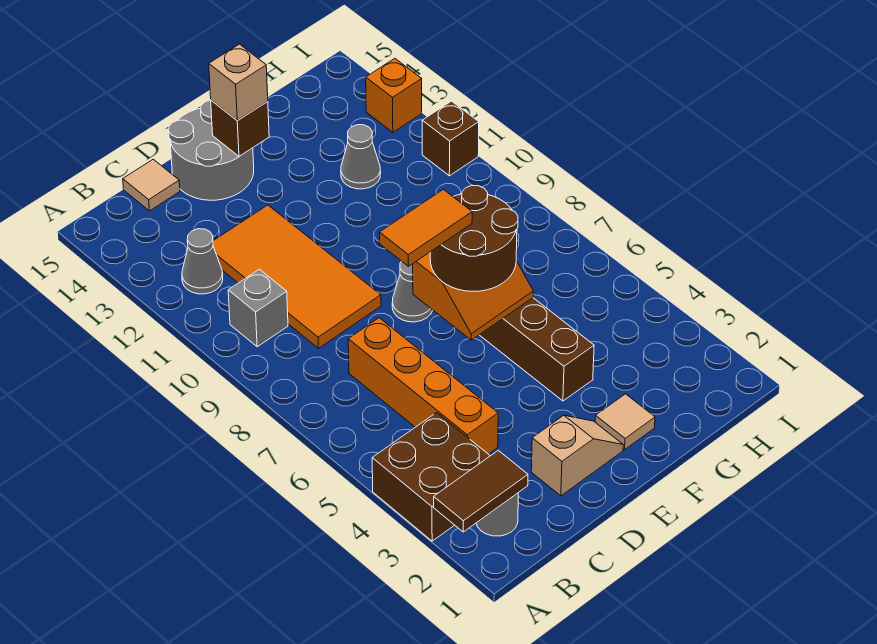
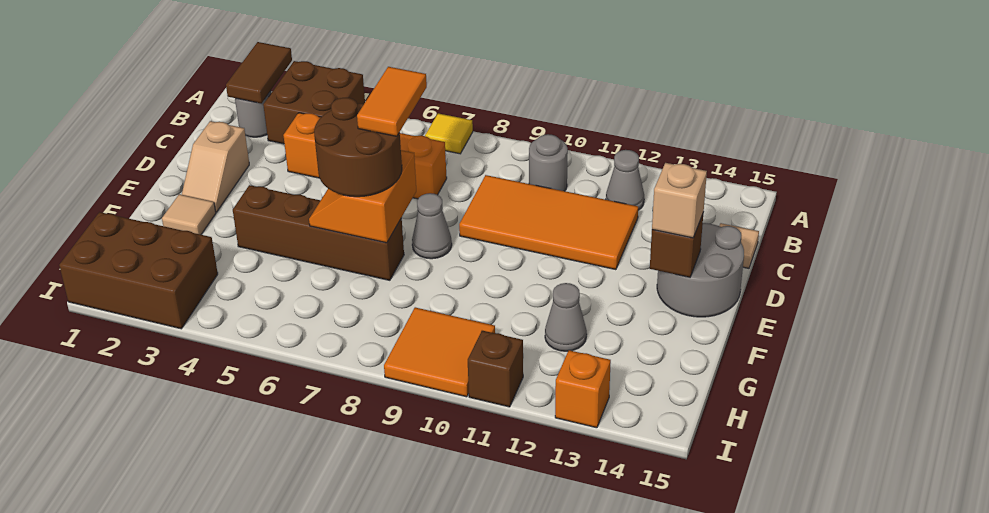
none -> yellow 1x1 tile [425,113,473,154]
grey 1x1 brick [228,269,288,347] -> grey 1x1 round brick [529,134,568,191]
none -> brown 2x3 brick [59,212,218,329]
none -> orange 2x2 tile [384,307,495,397]

